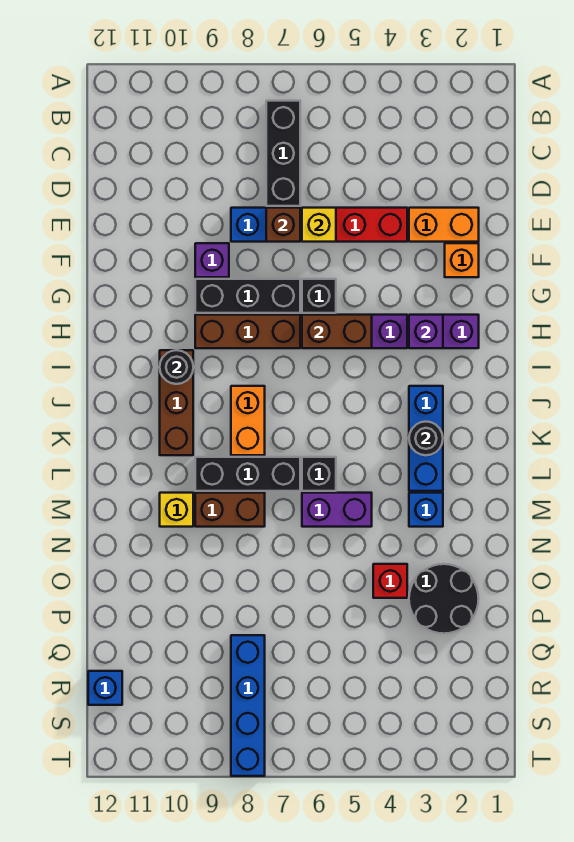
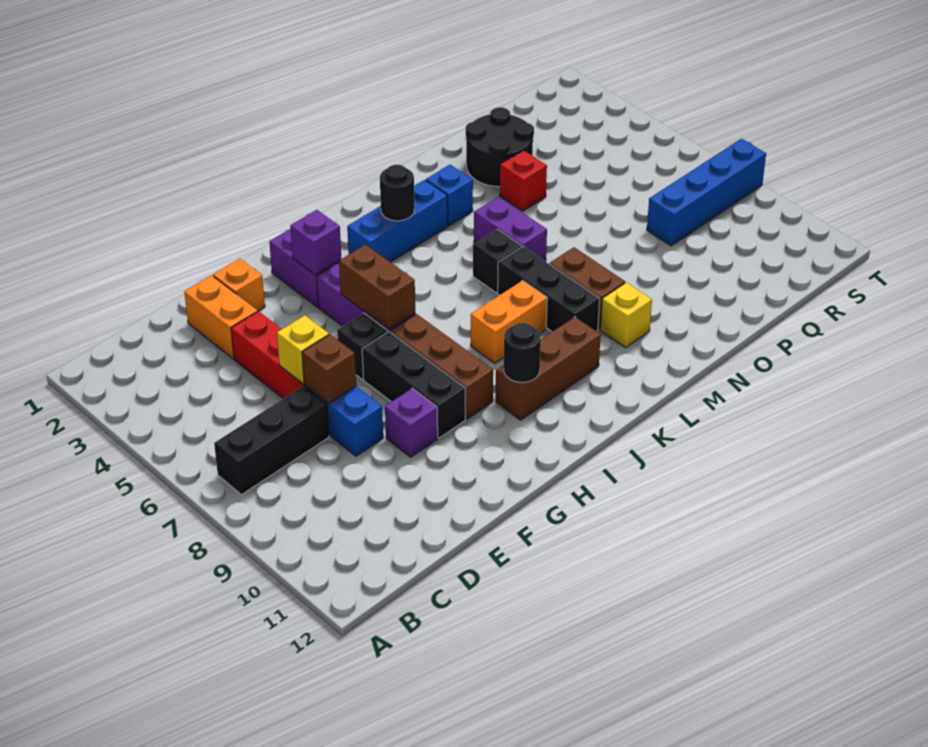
blue 1x1 brick [88,671,122,705] -> none

